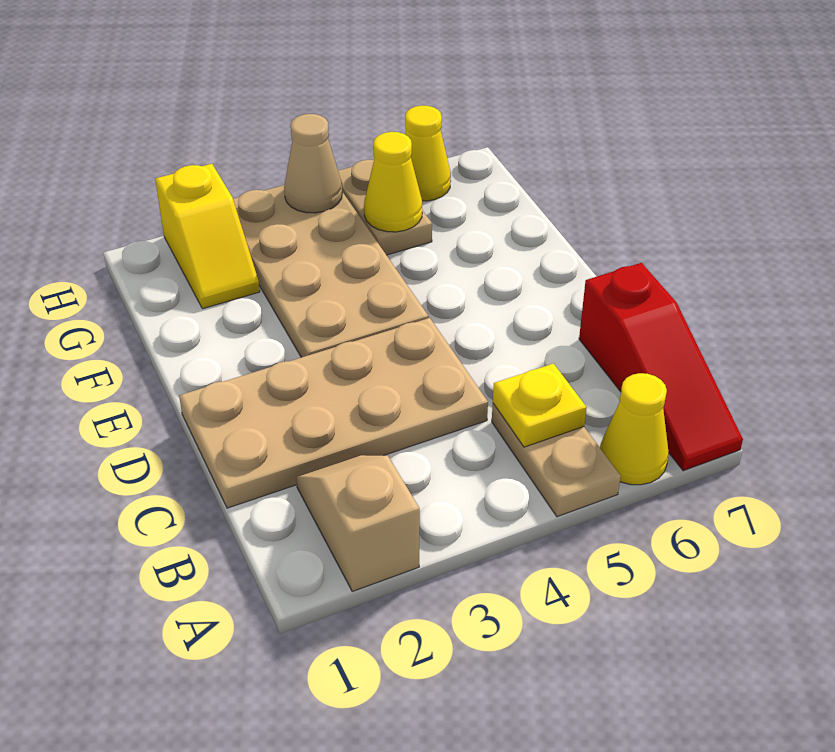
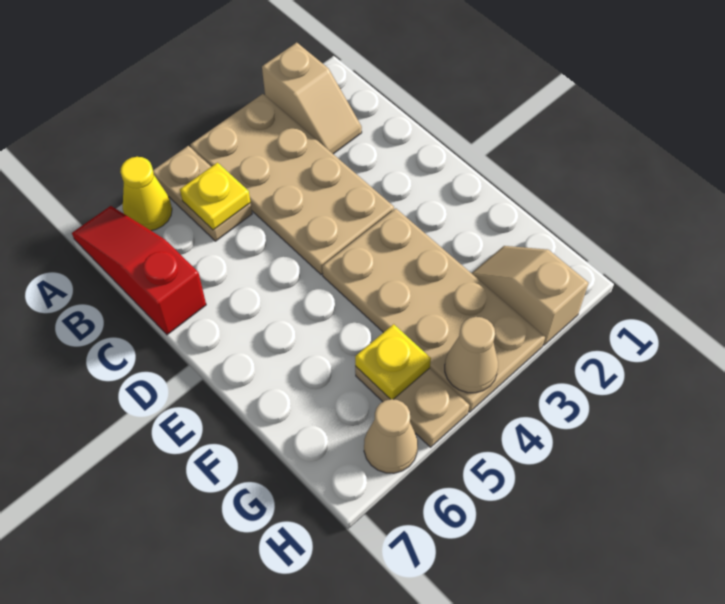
tan 2x4 plate [179,318,488,508] -> tan 2x4 plate turned to [190,94,394,275]
yellow 1x2 slope [155,164,260,309] -> tan 1x2 slope [472,246,588,345]
yellow 1x1 cone [364,132,422,232] -> yellow 1x1 plate [355,324,431,399]
yellow 1x1 cone [405,105,451,201] -> tan 1x1 cone [364,399,418,473]

